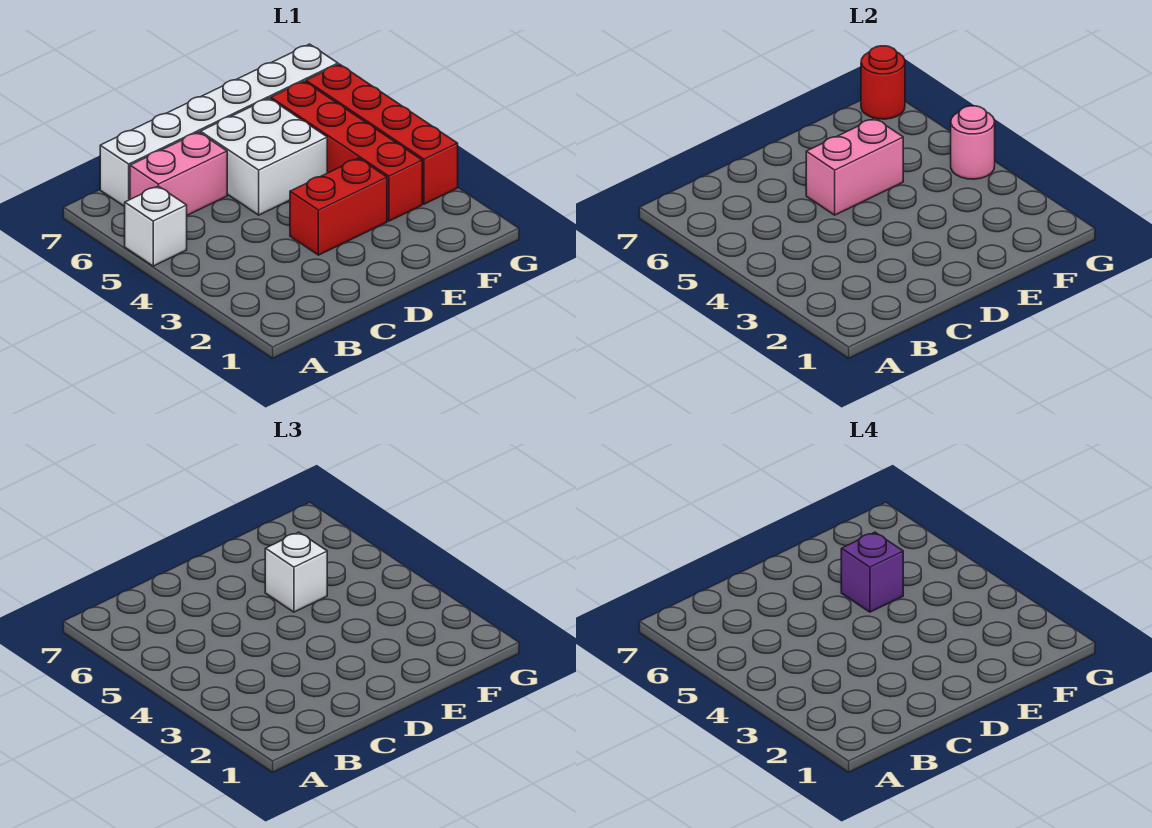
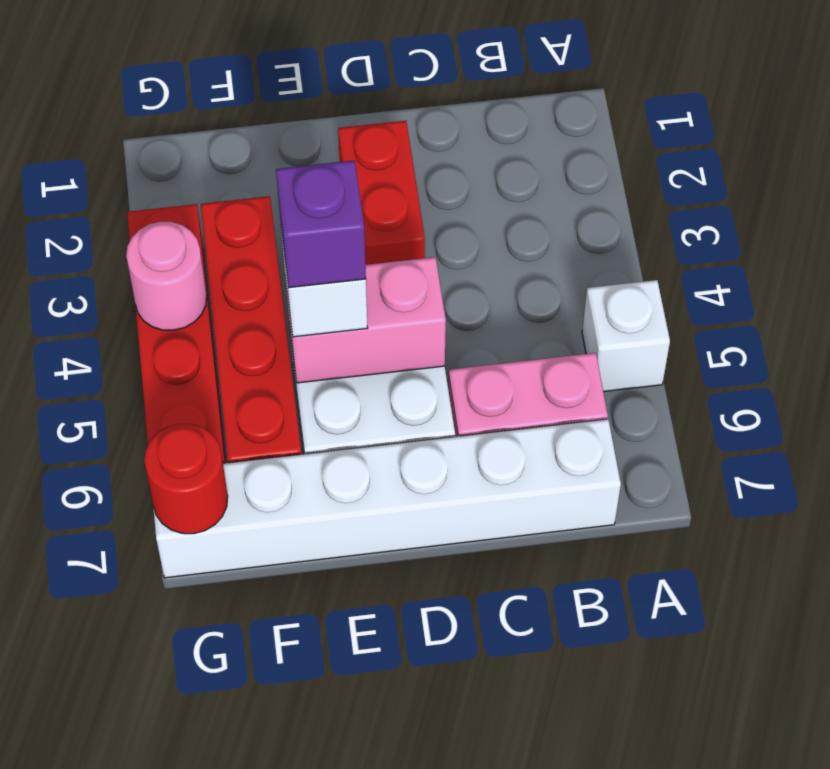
red 1x2 brick [290,158,387,255] -> red 1x2 brick turned to [338,121,425,265]

